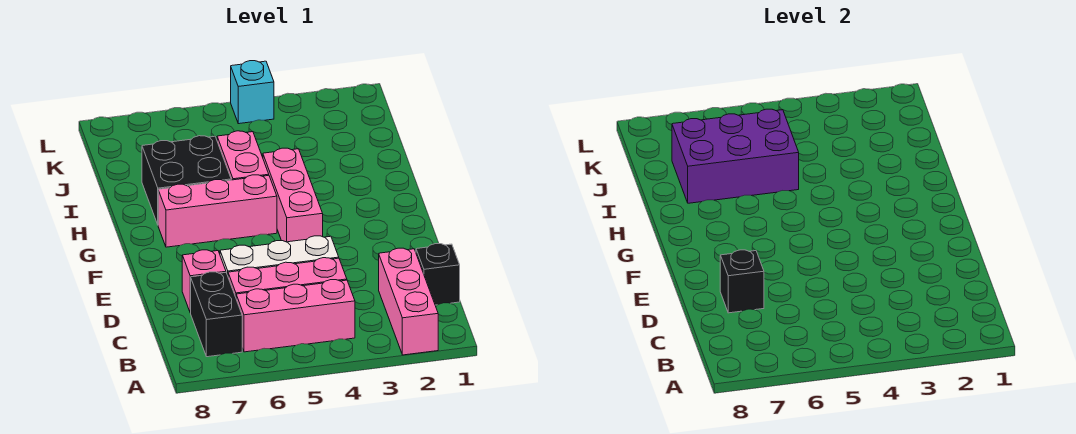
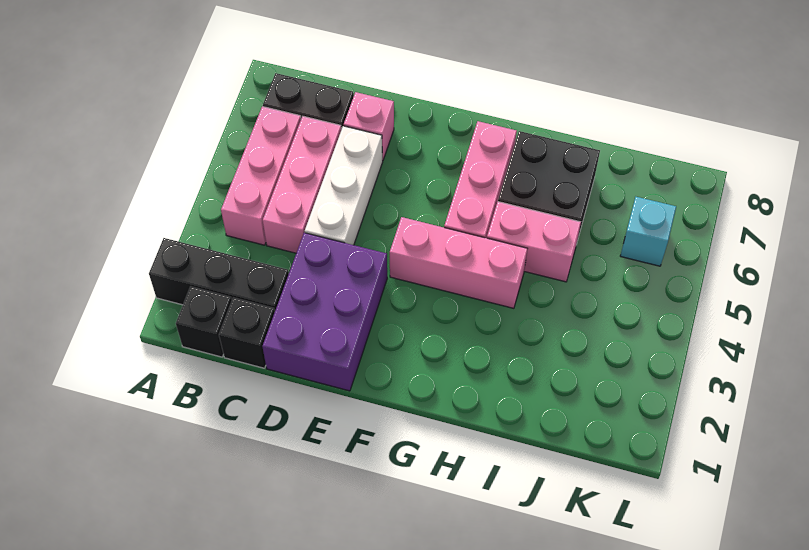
pink 1x3 brick [379,248,438,355] -> black 1x3 brick [149,238,289,311]
black 1x1 brick [720,250,764,313] -> black 1x1 brick moved to [176,286,232,357]
purple 2x3 brick [672,109,799,203] -> purple 2x3 brick moved to [262,233,387,391]
cyan 1x1 brick [231,61,274,124] -> cyan 1x1 brick moved to [620,197,676,266]

